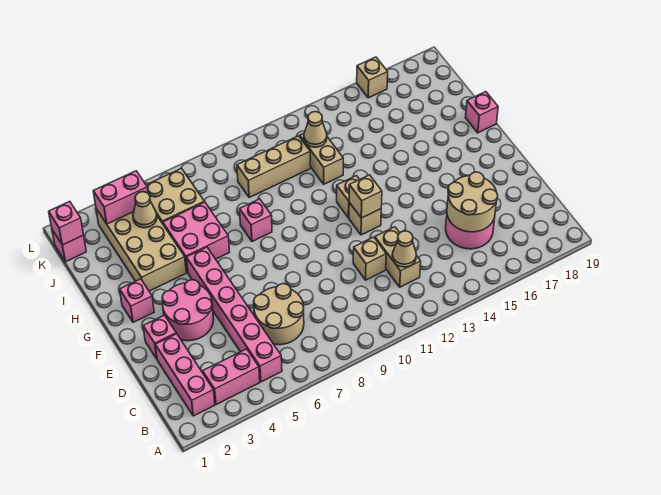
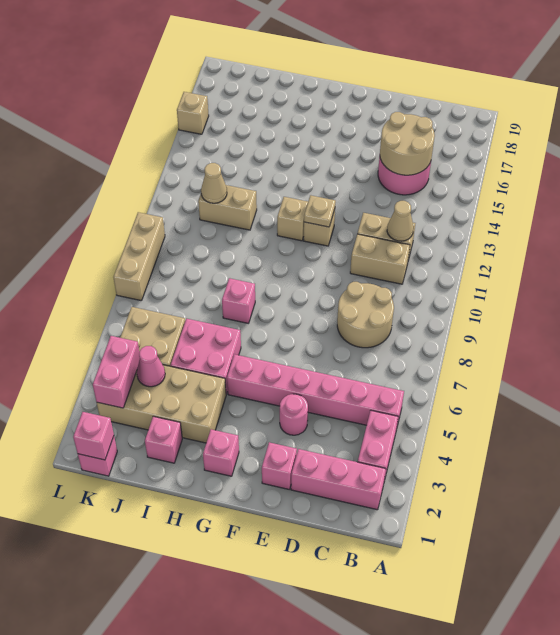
tan 2x2 round brick [254,284,304,345] -> tan 2x2 round brick moved to [337,282,394,348]
tan 1x1 brick [353,237,386,280] -> tan 1x2 brick [350,234,410,284]
pink 2x2 round brick [162,280,214,341] -> pink 1x1 round brick [280,394,308,435]
tan 1x1 brick [349,175,382,218] -> tan 1x1 plate [304,195,336,227]
pink 1x1 brick [466,92,498,133] -> pink 1x1 brick moved to [145,416,182,463]
tan 1x1 cone [133,192,157,228] -> pink 1x1 cone [137,346,165,387]
tan 1x3 brick [237,136,311,198] -> tan 1x3 brick moved to [113,212,165,301]

